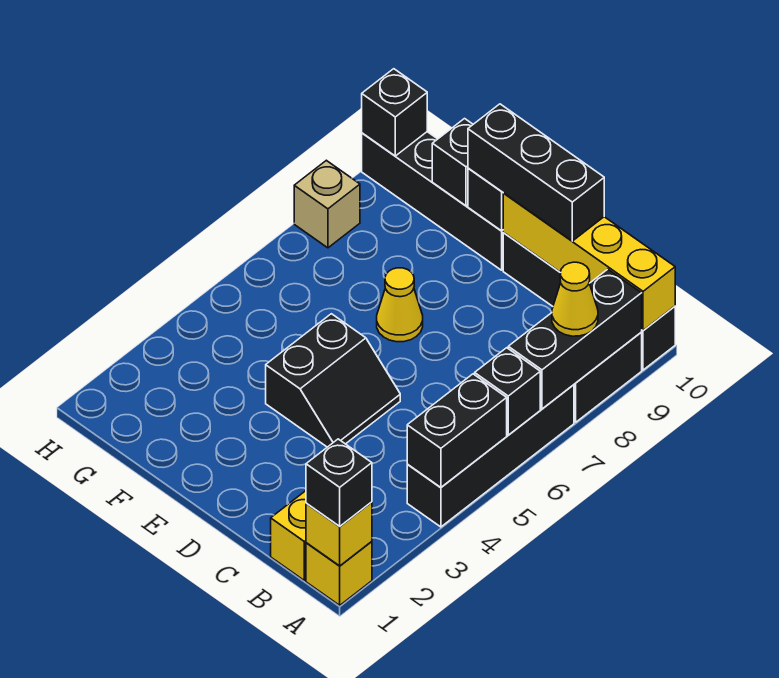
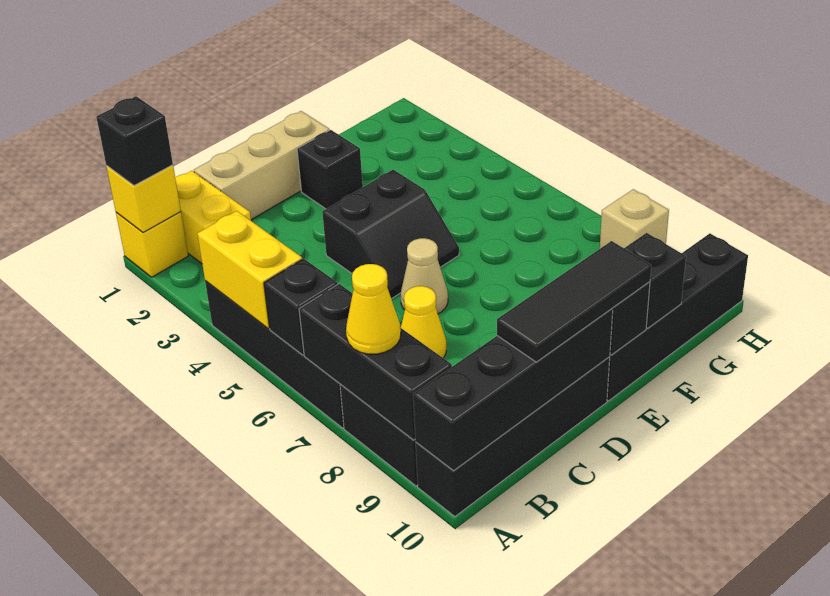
black 1x2 brick [407,374,507,487] -> yellow 1x2 brick [198,211,302,329]
yellow 1x4 brick [503,193,675,330] -> black 1x4 brick [413,308,613,471]
none -> tan 1x3 brick [194,111,329,220]
black 1x3 brick [468,104,604,241] -> black 1x3 tile [497,241,651,362]
black 2x2 slope [266,314,400,447] -> black 2x2 slope turned to [322,170,459,299]
none -> tan 1x1 cone [401,238,448,314]
yellow 1x1 cone [377,268,423,342] -> yellow 1x1 cone moved to [401,286,446,358]
black 1x1 brick [362,69,427,156] -> black 1x1 brick moved to [297,130,363,209]

